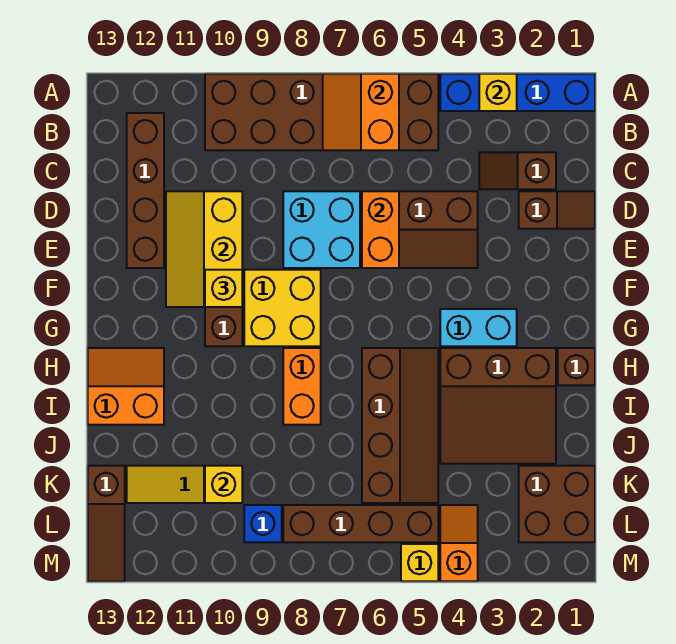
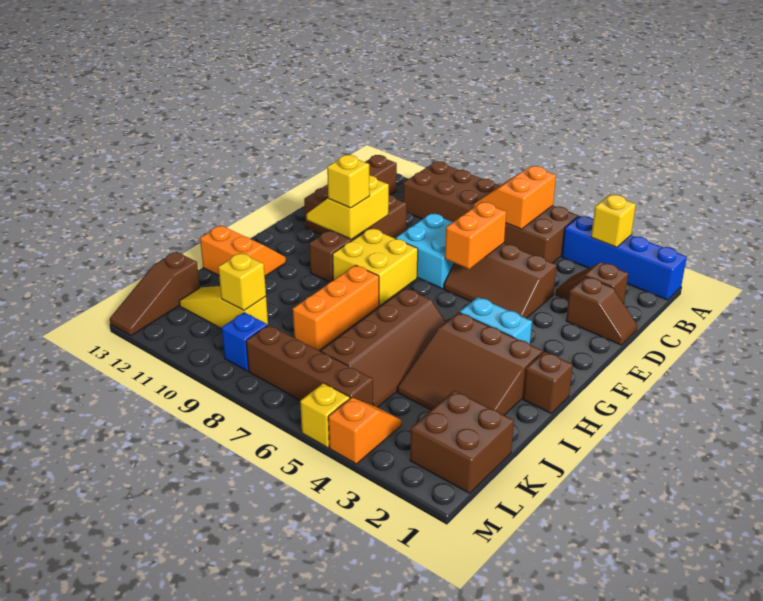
yellow 2x3 slope [166,191,242,307] -> yellow 2x2 slope [306,175,389,239]
orange 1x2 brick [283,348,321,425] -> orange 1x3 brick [293,265,379,351]

